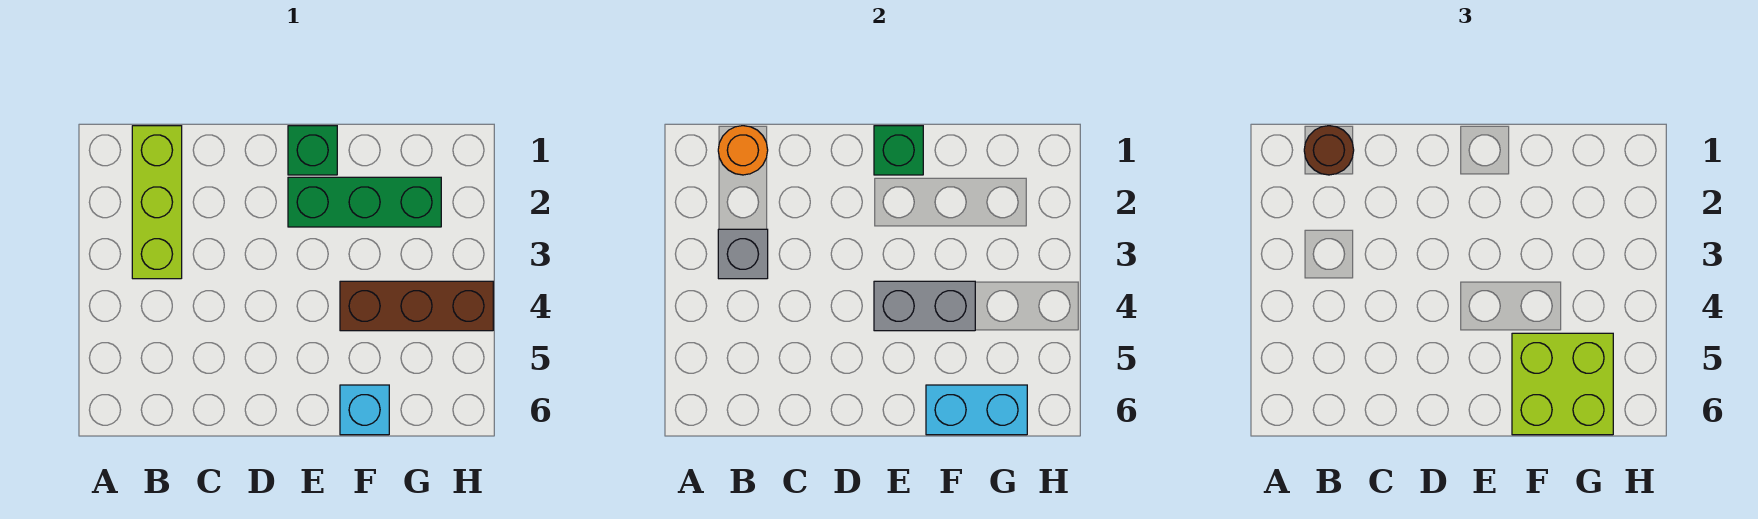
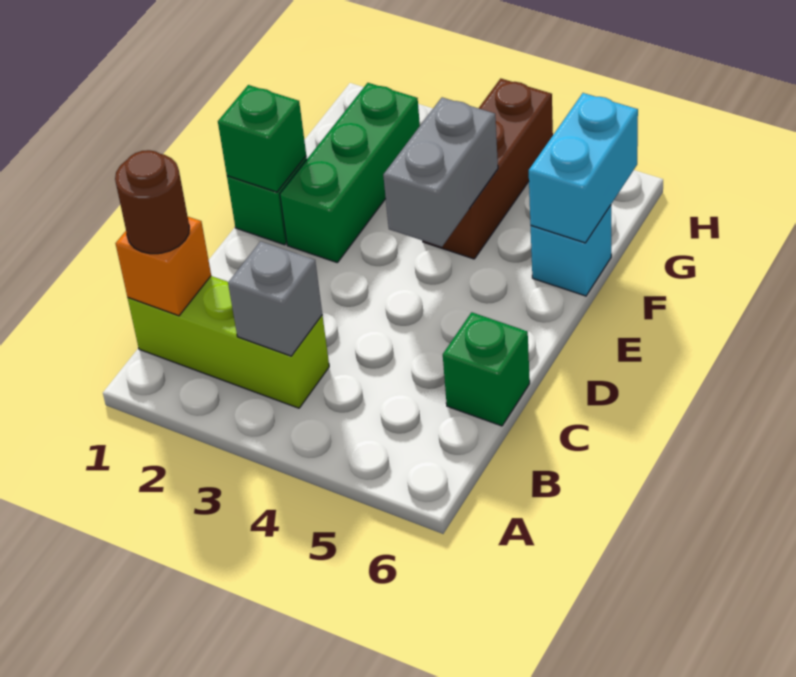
orange 1x1 round brick [718,126,768,175] -> orange 1x1 brick [116,217,211,316]
none -> green 1x1 brick [443,312,530,426]
lime 2x2 brick [1512,333,1613,435] -> none

